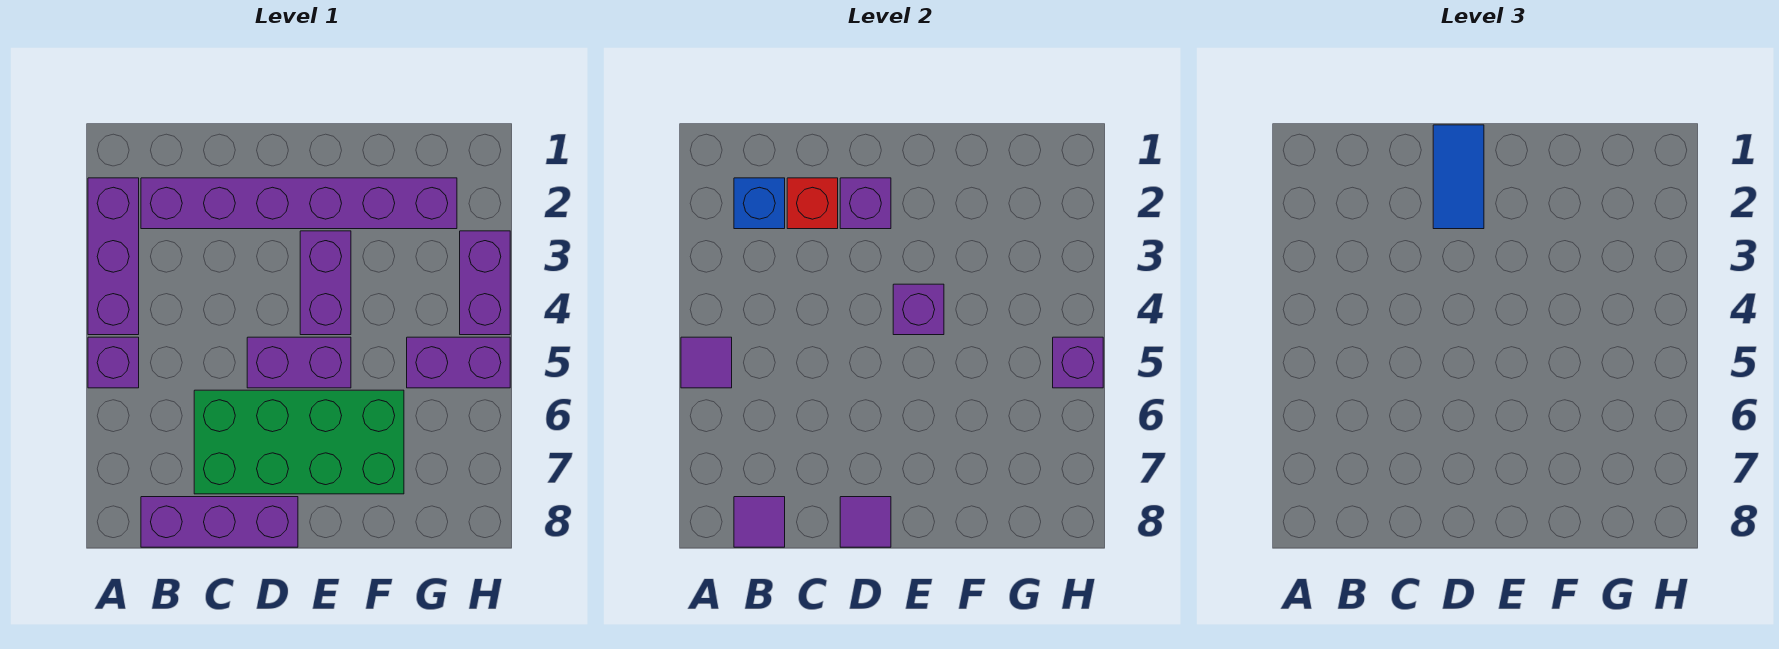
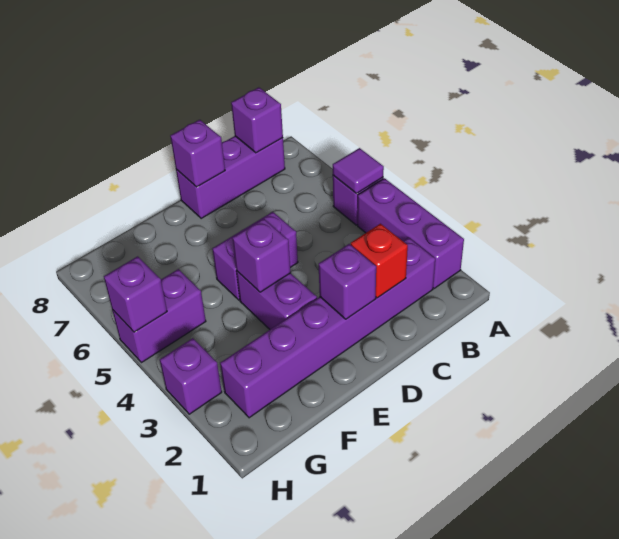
blue 1x1 brick [734,178,785,229] -> none
purple 1x1 tile [734,497,785,547] -> purple 1x1 brick [231,87,283,153]
green 2x4 brick [194,390,404,494] -> none
blue 1x2 tile [1433,125,1484,229] -> none
purple 1x1 tile [840,497,891,547] -> purple 1x1 brick [170,120,225,187]
purple 1x2 brick [460,231,510,335] -> purple 1x1 brick [160,338,222,414]

